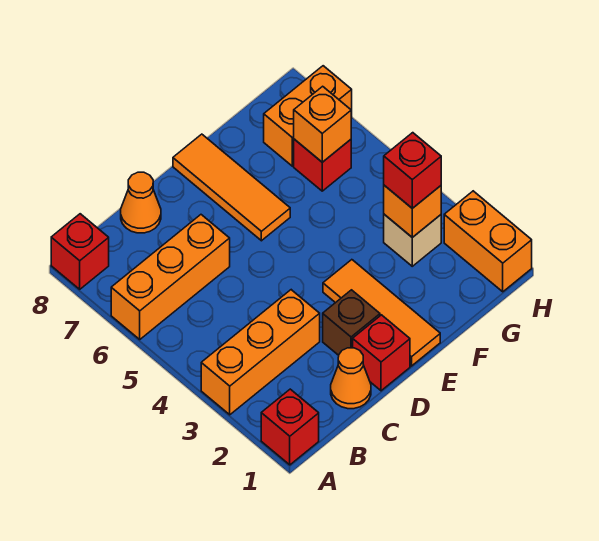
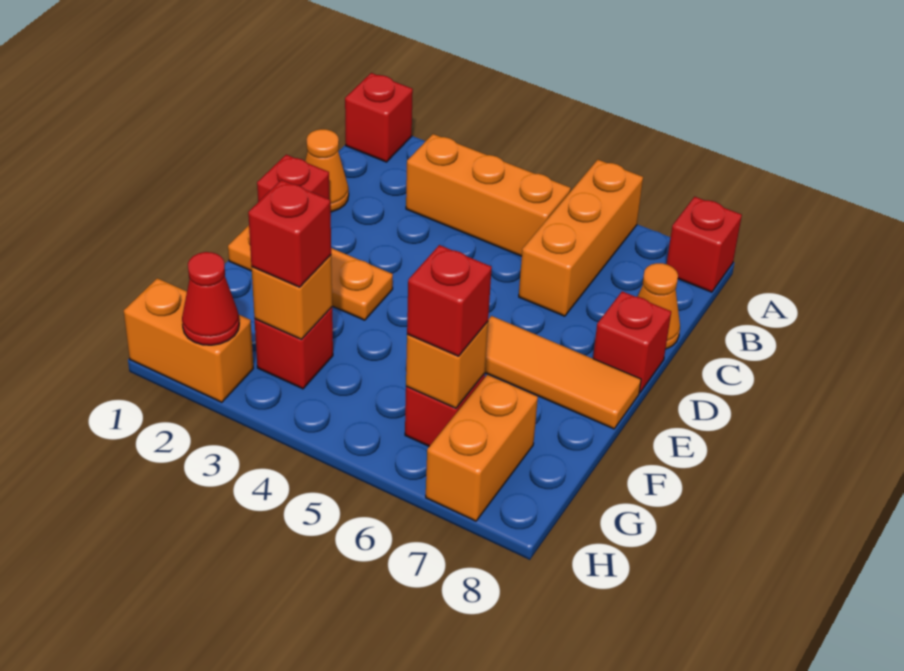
orange 1x3 brick [201,290,320,415] -> orange 1x3 brick turned to [406,134,571,256]
brown 1x1 brick [323,290,380,355] -> none
none -> red 1x1 brick [593,291,671,393]
orange 1x3 tile [323,260,440,366] -> orange 1x3 plate [228,225,393,320]
tan 1x1 brick [384,214,441,266] -> red 1x1 brick [255,307,333,389]
none -> red 1x1 brick [407,245,492,356]
none -> red 1x1 cone [182,252,239,345]

